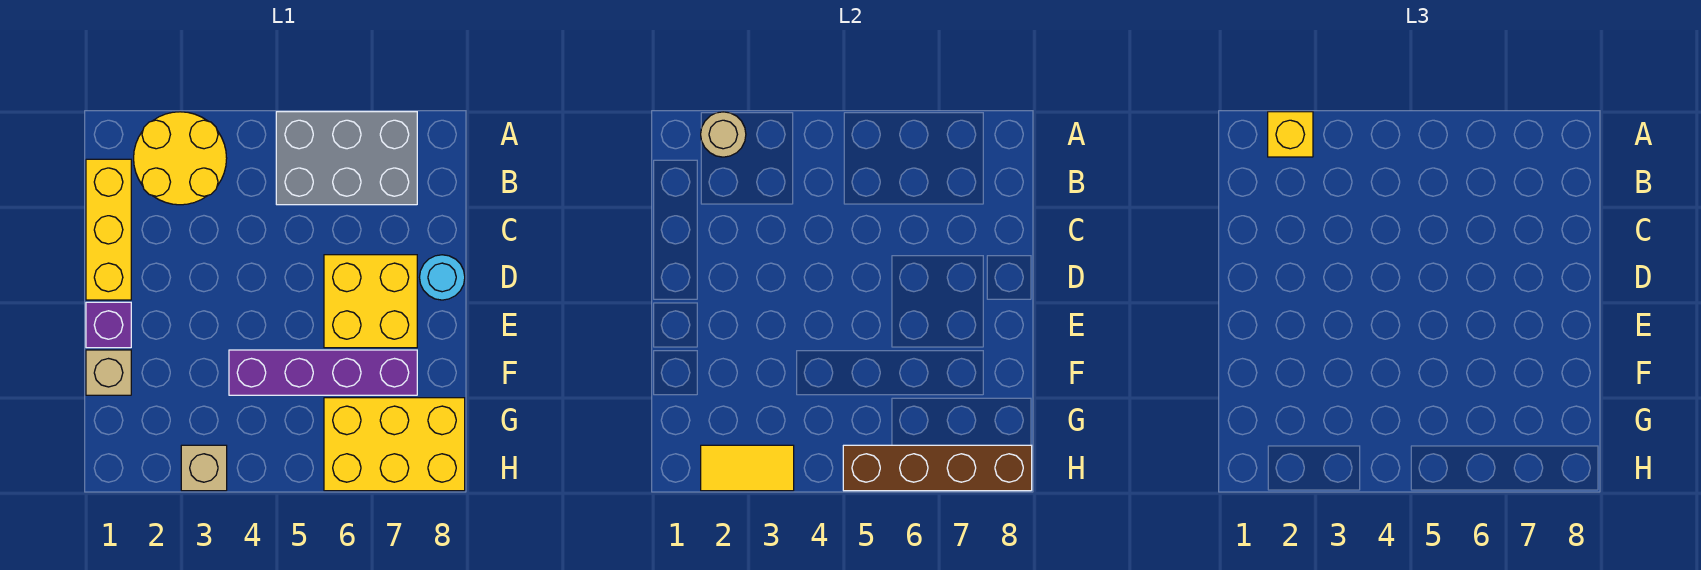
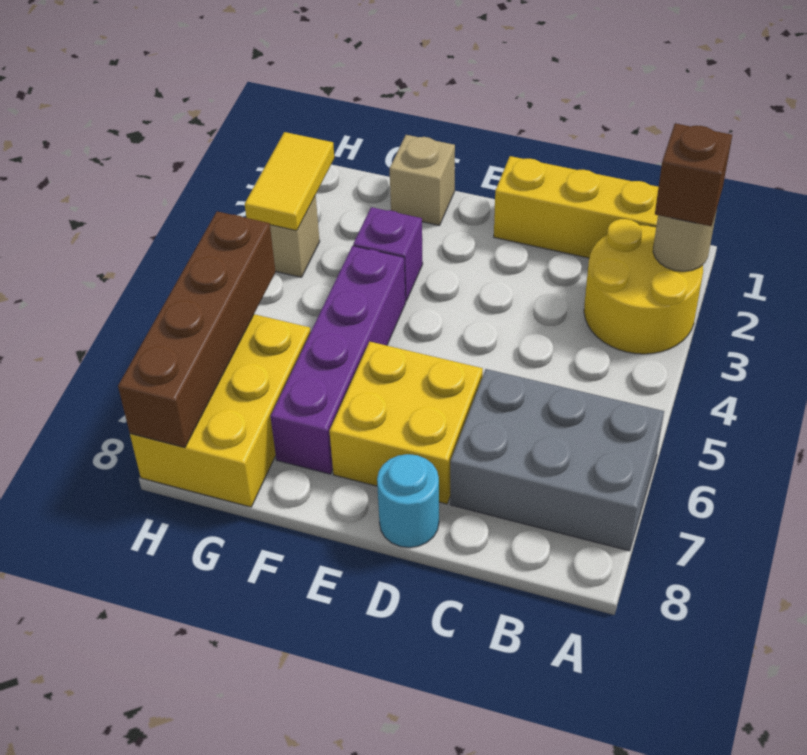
yellow 1x1 brick [1268,112,1313,157] -> brown 1x1 brick [655,123,732,226]
grey 2x3 brick [276,112,417,205] -> grey 2x3 brick turned to [450,369,664,551]
purple 1x1 brick [86,302,131,348] -> purple 1x1 brick moved to [353,207,423,301]

